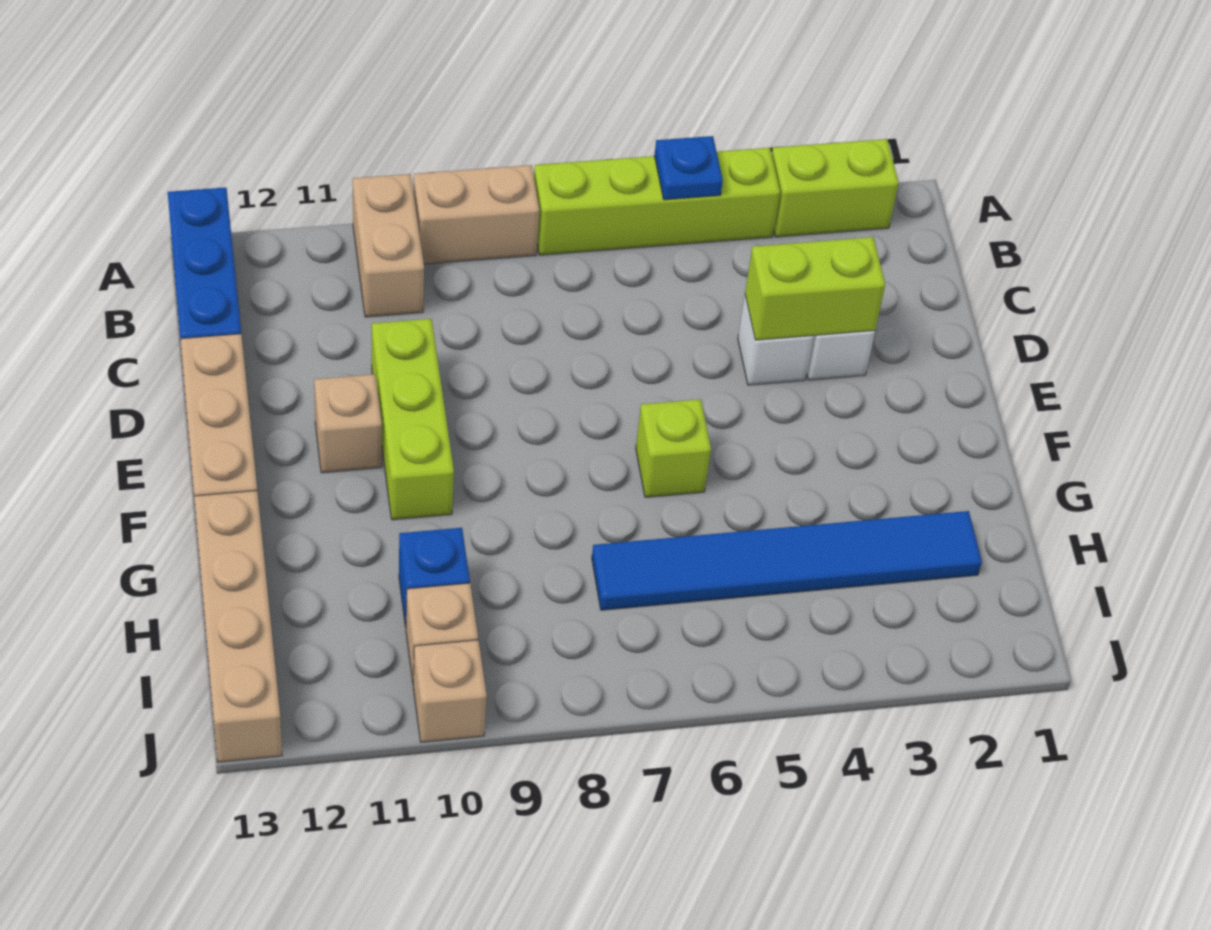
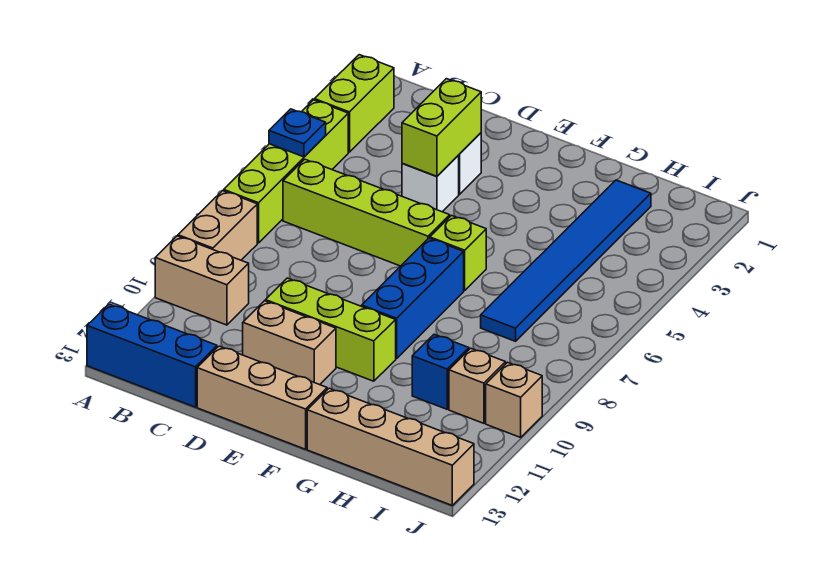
none -> lime 1x4 brick [283,159,450,266]
tan 1x1 brick [314,374,382,473] -> tan 1x2 brick [243,301,336,385]
none -> blue 1x3 brick [362,238,464,359]

